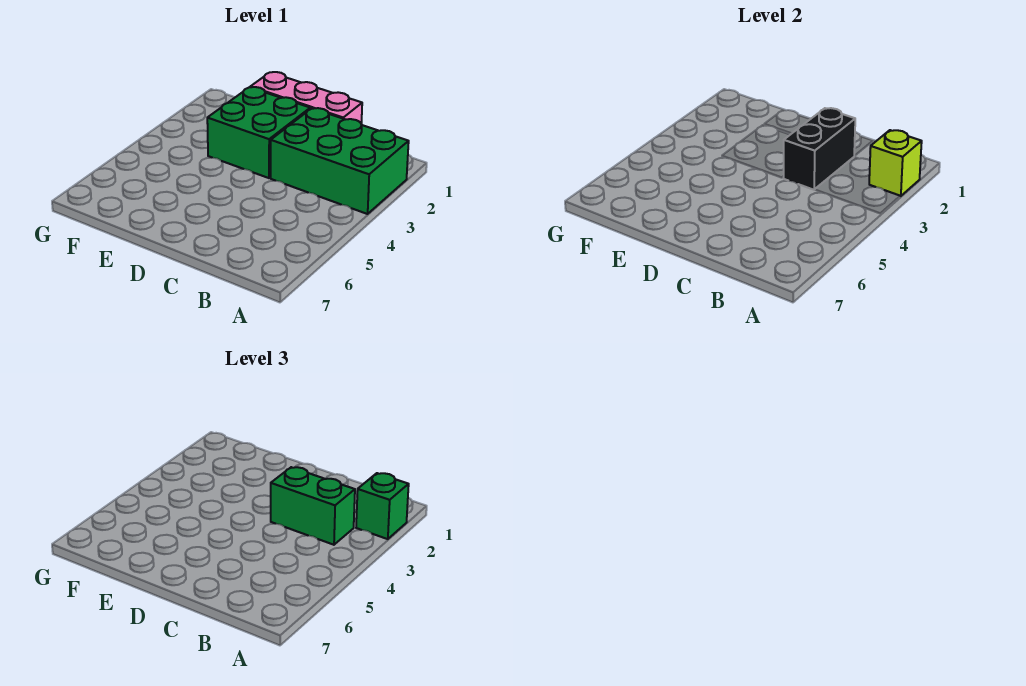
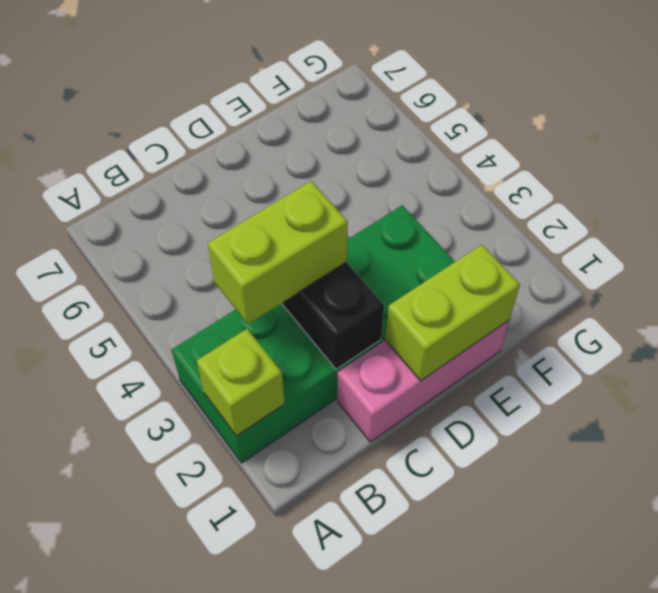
green 1x1 brick [356,473,409,539] -> none
green 1x2 brick [271,467,355,545] -> lime 1x2 brick [208,181,348,324]
none -> lime 1x2 brick [385,245,520,381]

